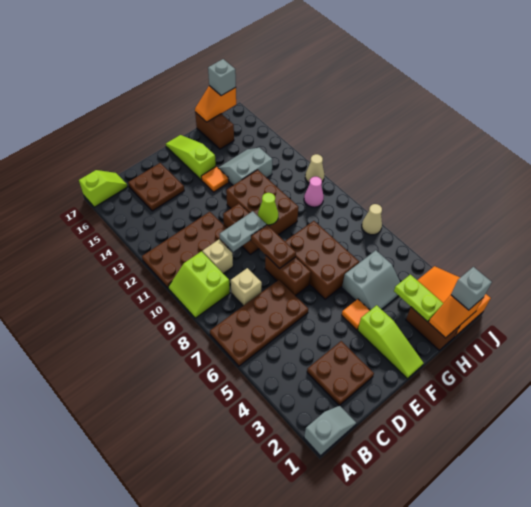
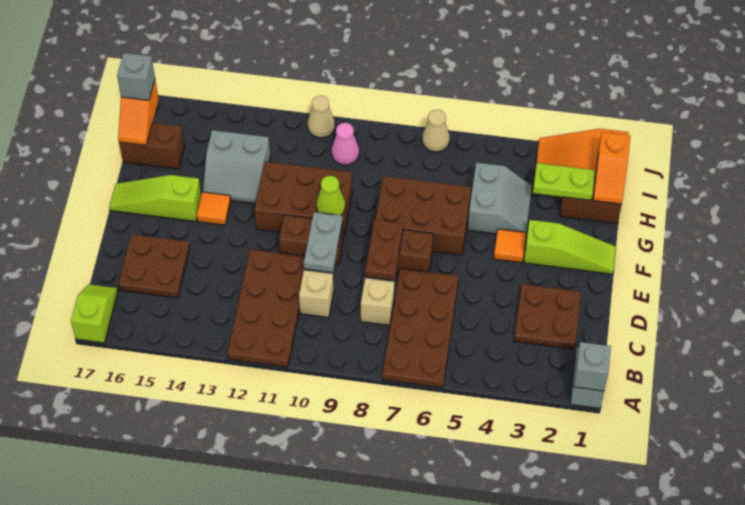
lime 2x2 slope [168,251,230,318] -> none
brown 1x2 plate [251,225,296,269] -> brown 1x2 plate turned to [365,220,403,280]
grey 2x2 slope [218,148,273,185] -> grey 2x2 slope turned to [203,130,270,204]
grey 1x1 brick [451,267,492,310] -> grey 1x1 brick moved to [574,342,611,391]

